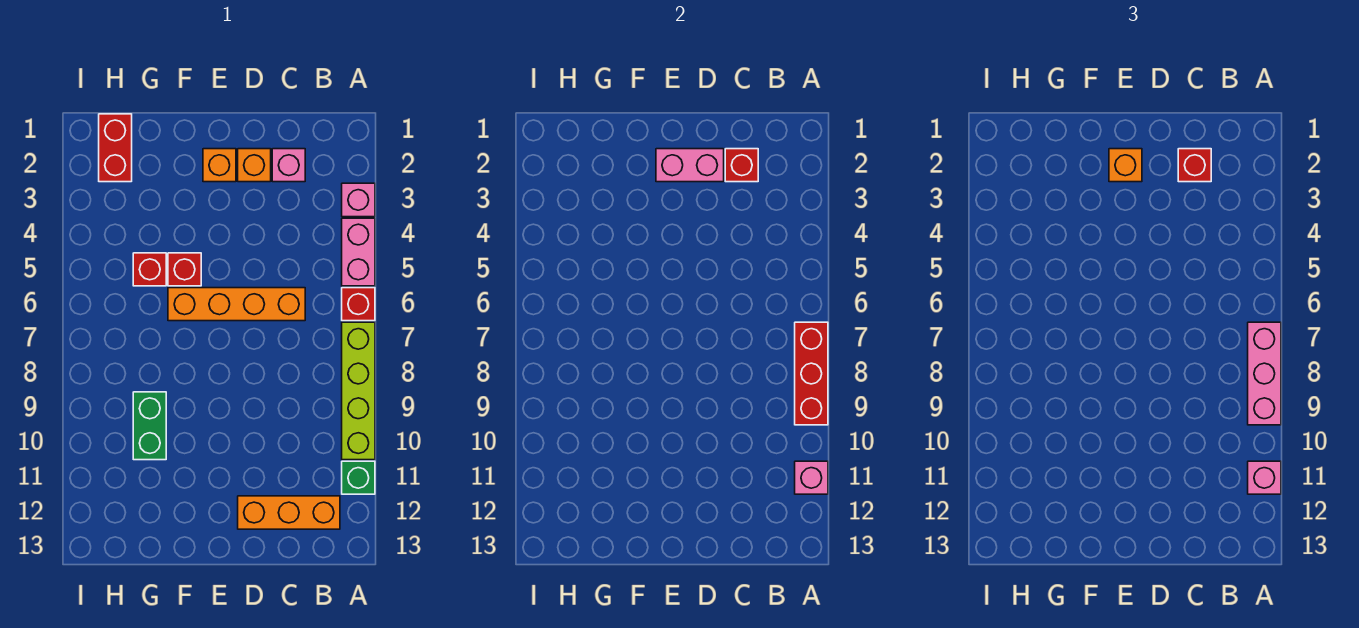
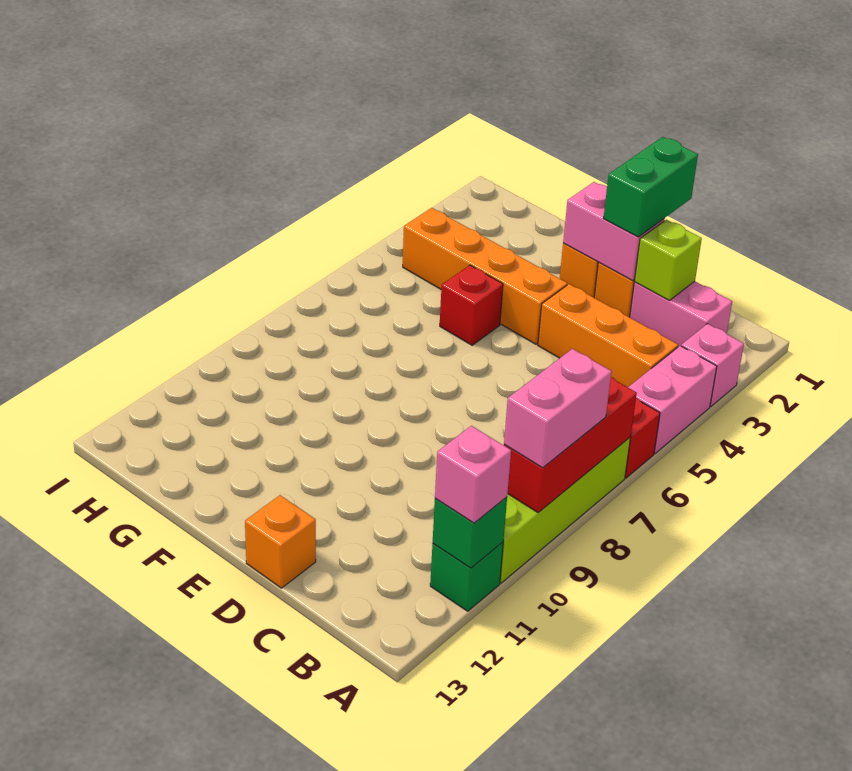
pink 1x3 brick [1248,322,1281,425] -> pink 1x2 brick [504,349,612,468]
pink 1x1 brick [795,461,828,494] -> green 1x1 brick [433,497,507,568]
orange 1x3 brick [238,496,340,529] -> orange 1x3 brick moved to [538,284,678,387]
pink 1x1 brick [272,149,305,182] -> pink 1x2 brick [630,281,732,347]
red 1x1 brick [725,149,758,182] -> lime 1x1 brick [634,220,702,301]
red 1x1 brick [1178,149,1211,182] -> none
orange 1x4 brick [168,288,305,321] -> orange 1x4 brick moved to [403,208,567,344]
orange 1x1 brick [1109,149,1142,182] -> orange 1x1 brick moved to [245,495,316,588]
red 1x1 brick [133,253,166,286] -> none
green 1x2 brick [133,392,166,460] -> green 1x2 brick moved to [603,137,698,237]
red 1x2 brick [99,114,132,182] -> none

